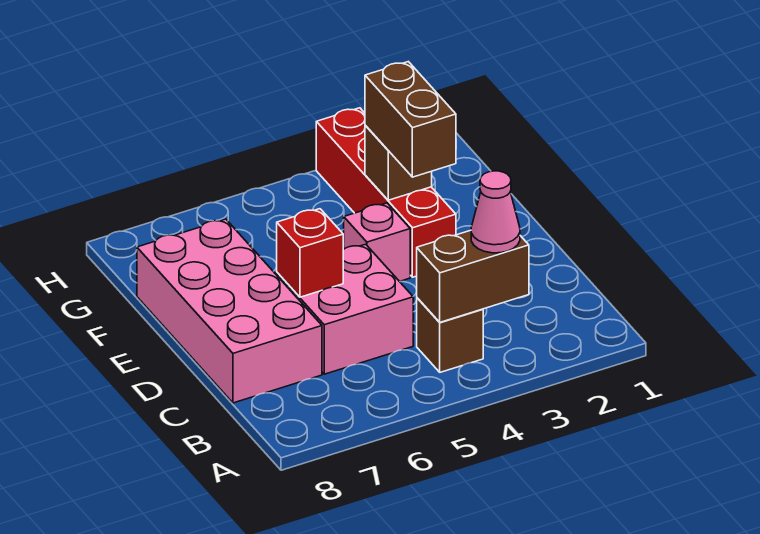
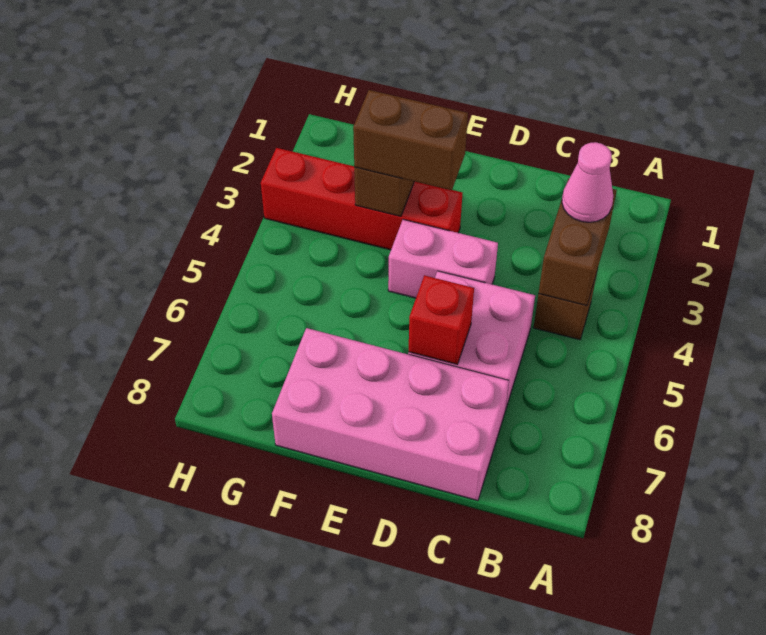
pink 1x1 brick [344,203,410,282] -> pink 1x2 brick [388,219,498,298]

